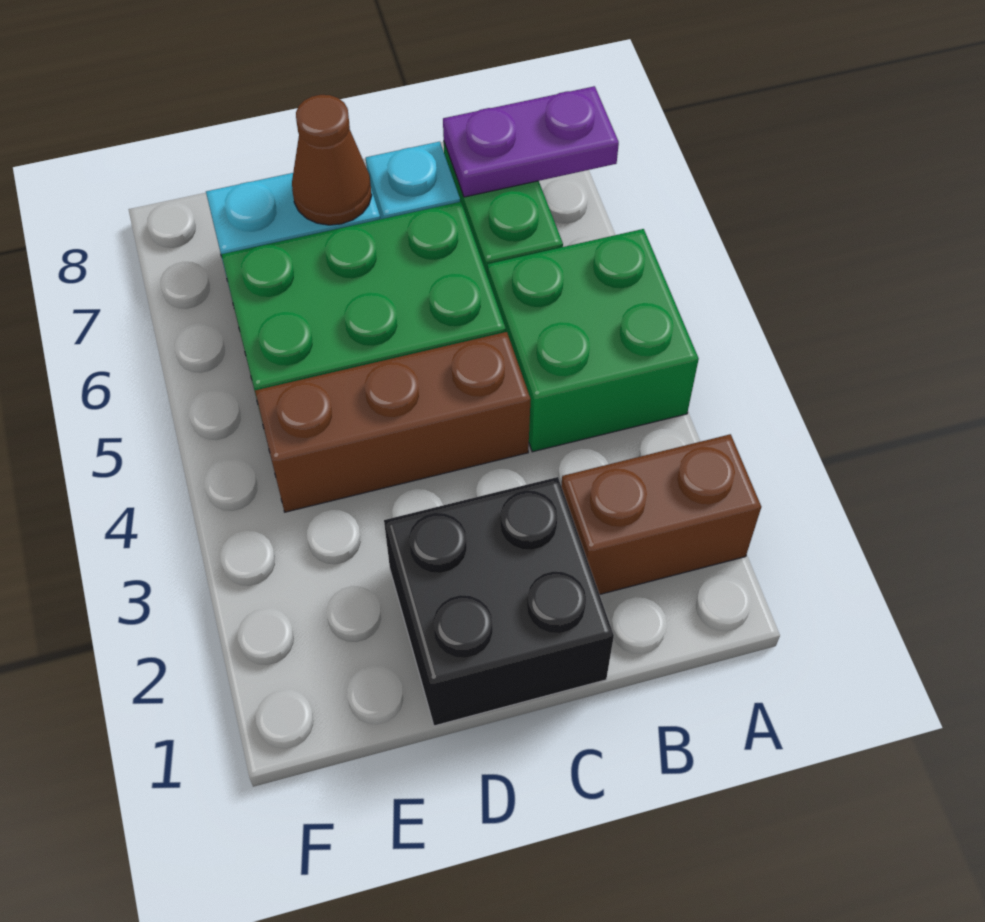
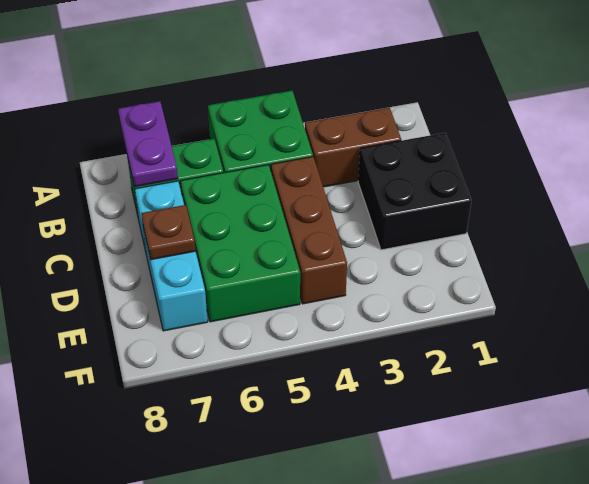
brown 1x2 brick [561,434,761,595] -> brown 1x2 brick turned to [305,108,401,187]
brown 1x1 cone [292,95,372,225] -> brown 1x1 plate [141,205,196,260]

